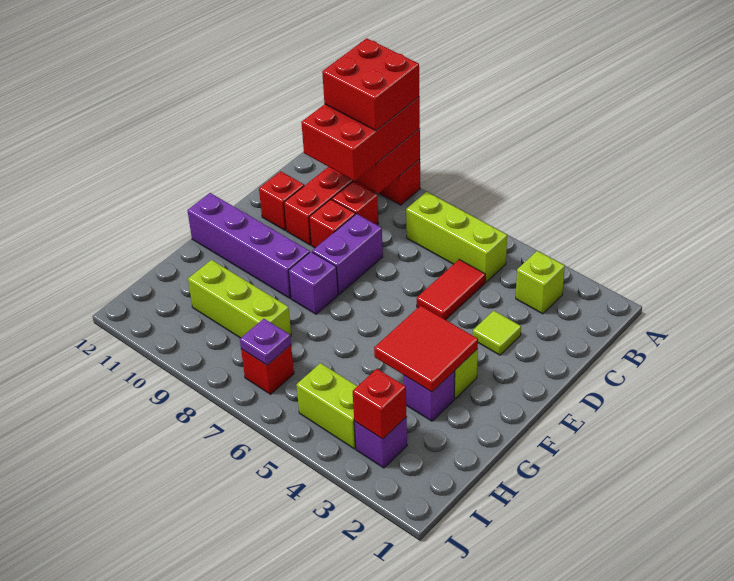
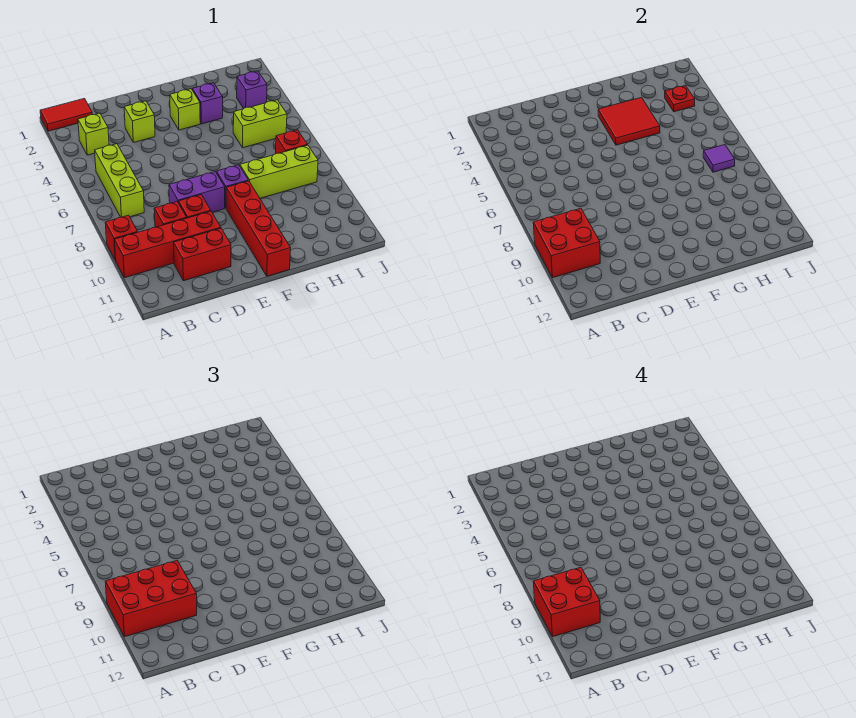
red 1x2 tile [417,260,485,320] -> red 1x2 tile moved to [40,99,92,131]
lime 1x1 tile [473,311,521,355] -> lime 1x1 brick [124,101,155,143]
red 1x1 brick [259,171,304,230] -> red 1x2 brick [174,228,231,281]
purple 1x4 brick [187,193,310,298] -> red 1x4 brick [226,181,291,276]
lime 1x3 brick [188,260,291,338] -> lime 1x3 brick turned to [240,145,318,198]
red 1x1 brick [353,369,407,439] -> red 1x1 plate [665,86,695,112]
lime 1x2 brick [297,363,357,449] -> lime 1x2 brick turned to [233,100,287,148]
purple 1x1 plate [240,319,291,365] -> purple 1x1 tile [703,145,735,172]

